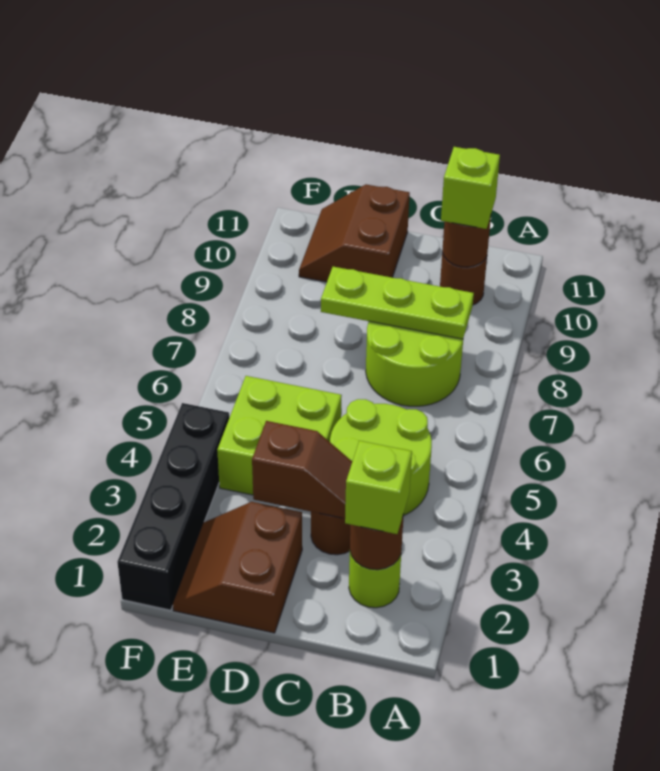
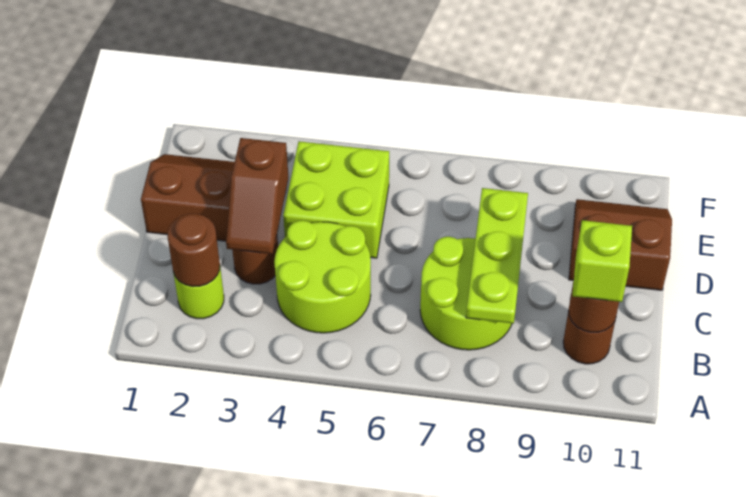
lime 1x1 brick [345,441,412,534] -> none
black 1x4 brick [117,403,229,610] -> none

